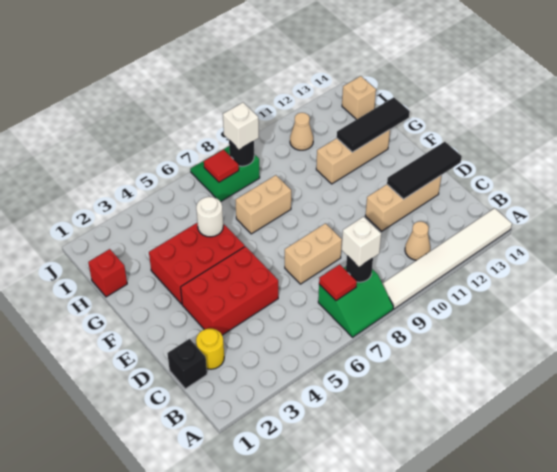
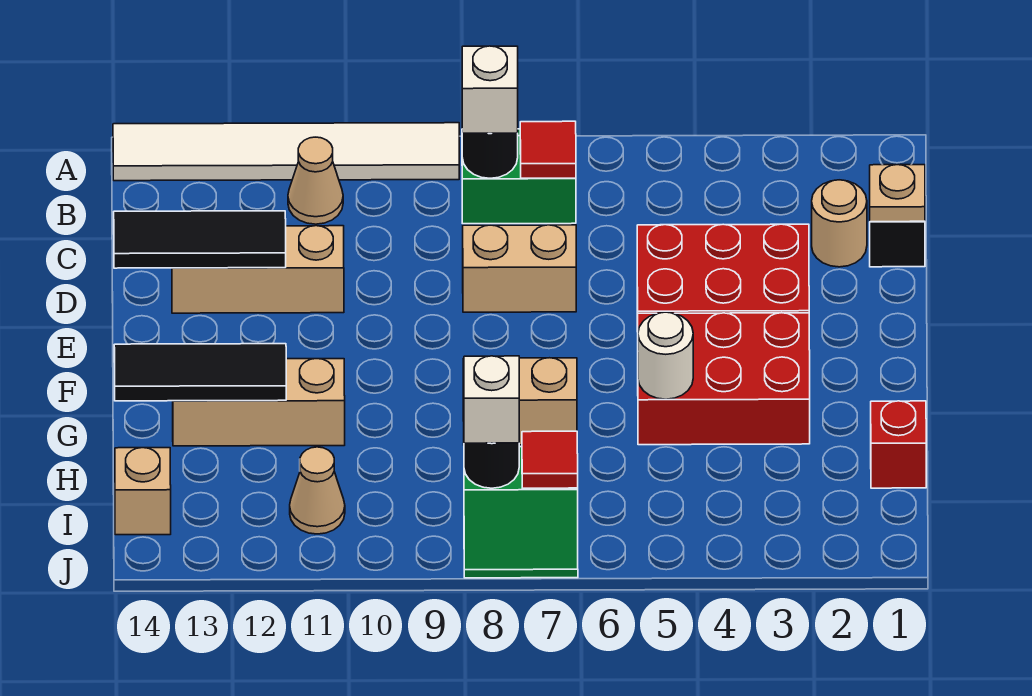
none -> tan 1x1 plate [870,165,925,222]
yellow 1x1 round brick [196,328,224,369] -> tan 1x1 round brick [812,180,867,267]

